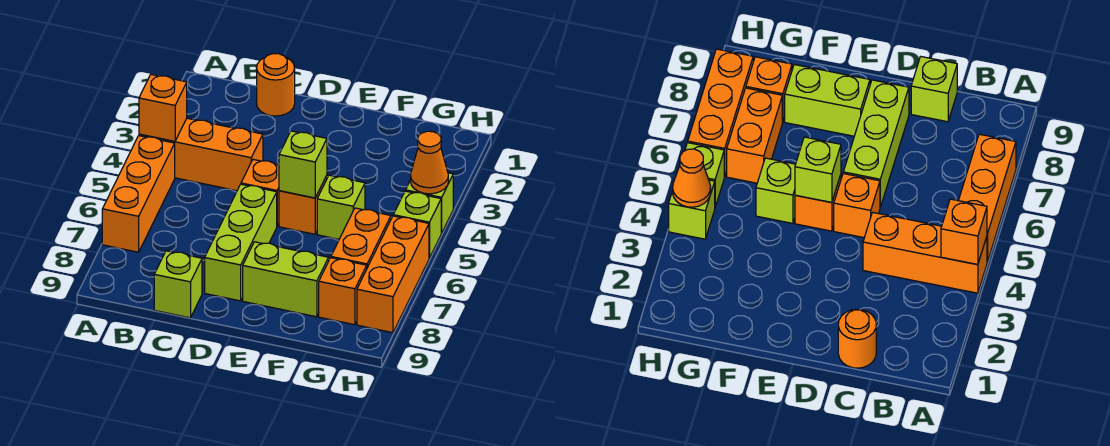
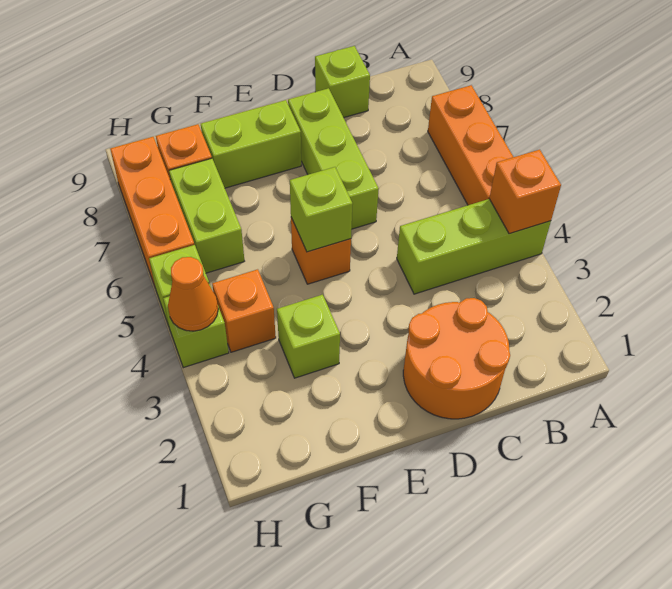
orange 1x3 brick [139,118,263,191] -> lime 1x3 brick [397,199,551,294]
orange 1x1 round brick [257,54,295,116] -> orange 2x2 round brick [403,298,510,419]
orange 1x1 brick [241,160,279,226] -> orange 1x1 brick moved to [212,269,276,352]
lime 1x1 brick [317,175,365,239] -> lime 1x1 brick moved to [277,295,340,378]
orange 1x2 brick [331,208,391,267] -> lime 1x2 brick [169,158,244,273]

